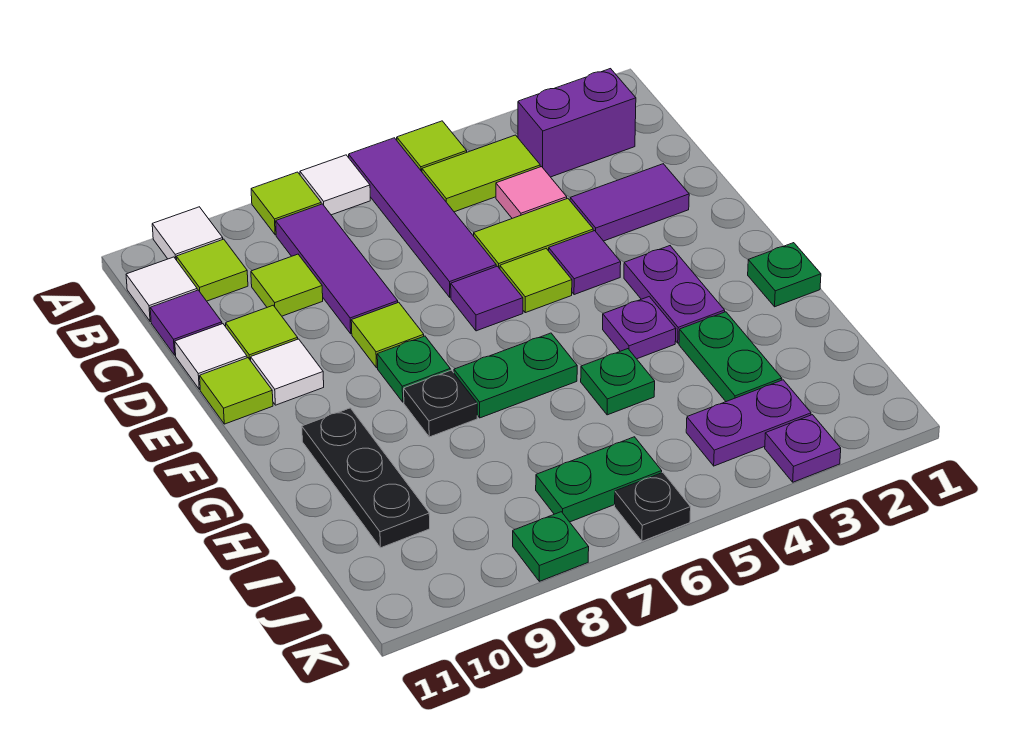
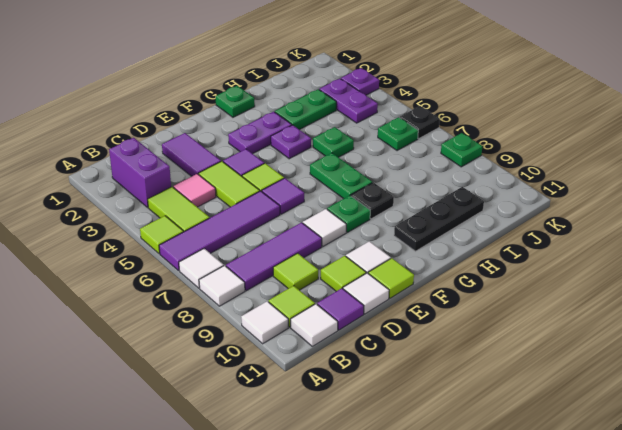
lime 1x1 tile [251,172,321,235] -> white 1x1 tile [199,266,245,306]
lime 1x1 tile [351,302,424,368] -> white 1x1 tile [303,209,346,246]
green 1x2 plate [536,437,662,522] -> green 1x1 plate [378,117,418,151]

